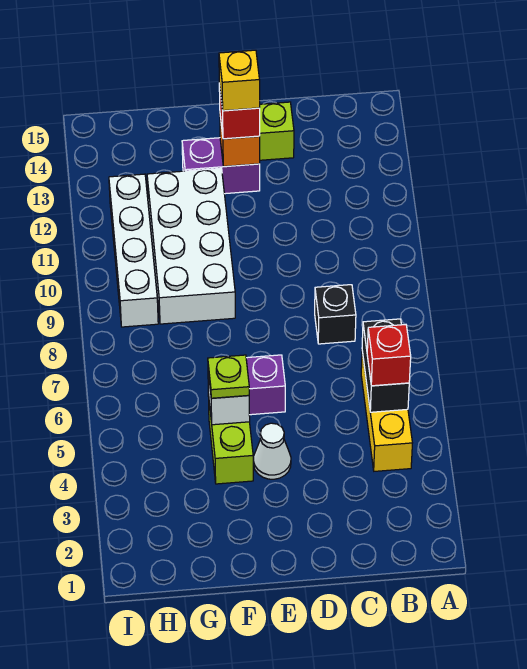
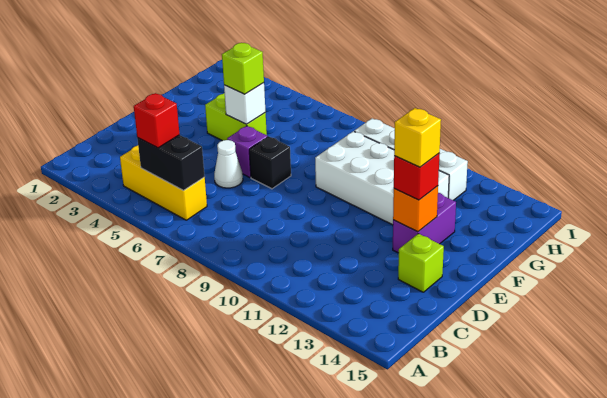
black 1x1 brick [315,285,356,344] -> black 1x1 brick moved to [249,136,291,189]
white 1x1 cone [253,423,291,479] -> white 1x1 cone moved to [214,140,243,188]
lime 1x1 plate [208,355,249,398] -> lime 1x1 brick [222,43,264,94]

